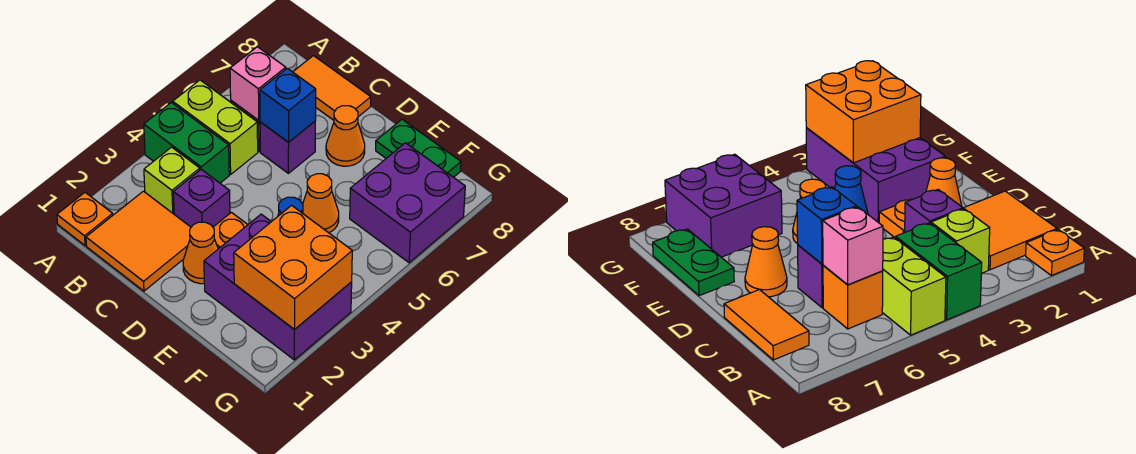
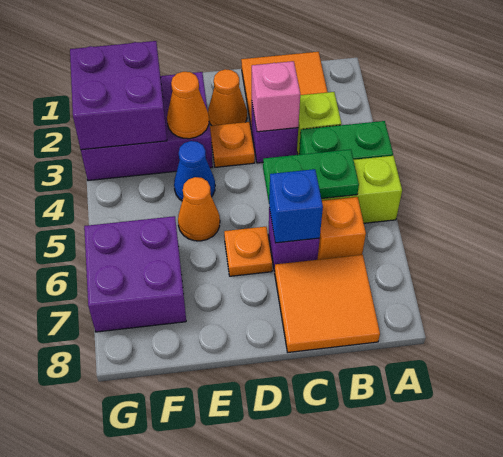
orange 1x1 plate [57,193,113,246] -> orange 1x1 plate moved to [224,227,272,276]
pink 1x1 brick [230,47,286,120] -> pink 1x1 brick moved to [252,61,300,132]
orange 1x2 tile [293,56,371,120] -> orange 2x2 tile [275,255,380,352]
orange 1x1 cone [326,106,365,166] -> orange 1x1 cone moved to [167,72,209,139]
green 1x2 plate [376,119,461,177] -> green 1x2 plate moved to [263,149,359,202]
orange 2x2 brick [234,205,352,330] -> purple 2x2 brick [70,41,167,150]

